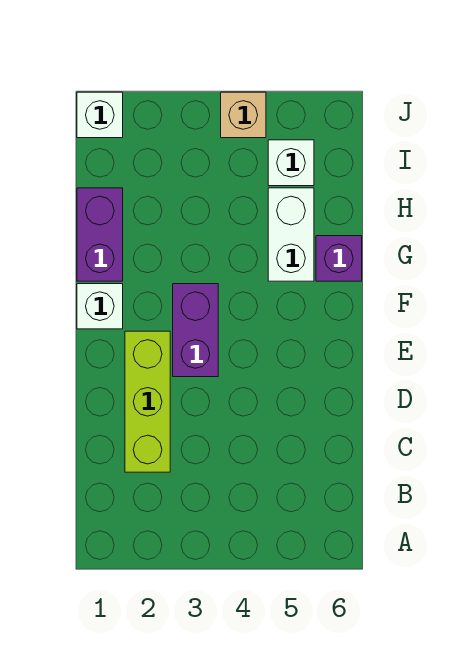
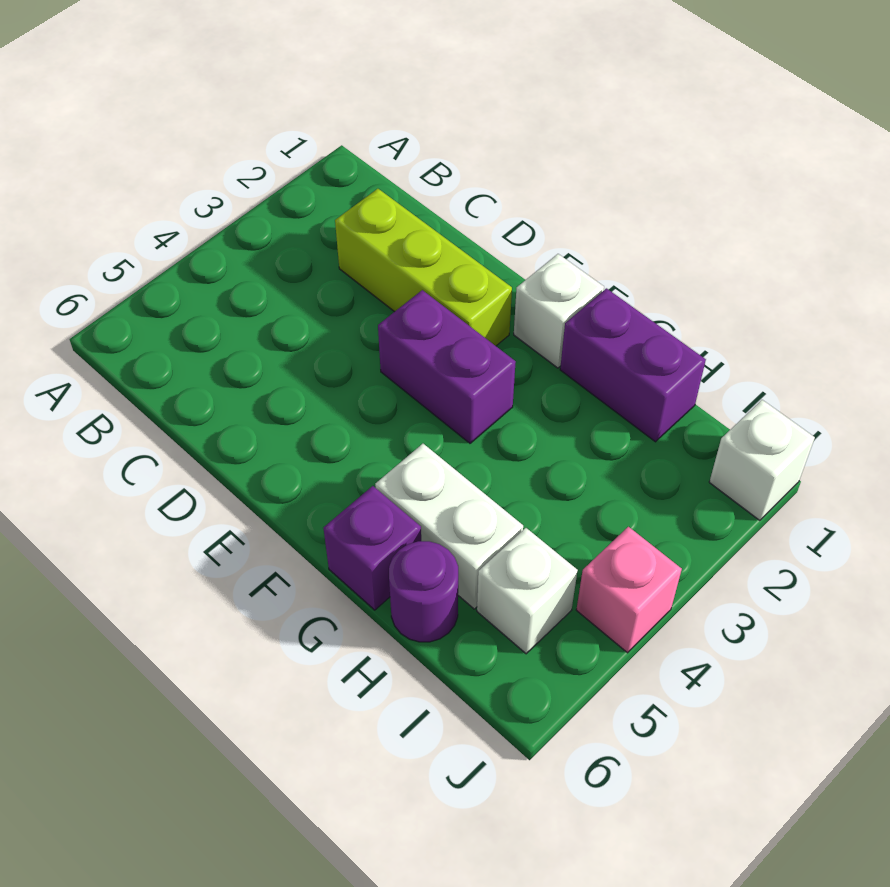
none -> purple 1x1 round brick [389,541,458,642]
tan 1x1 brick [221,92,266,138] -> pink 1x1 brick [576,527,682,653]

